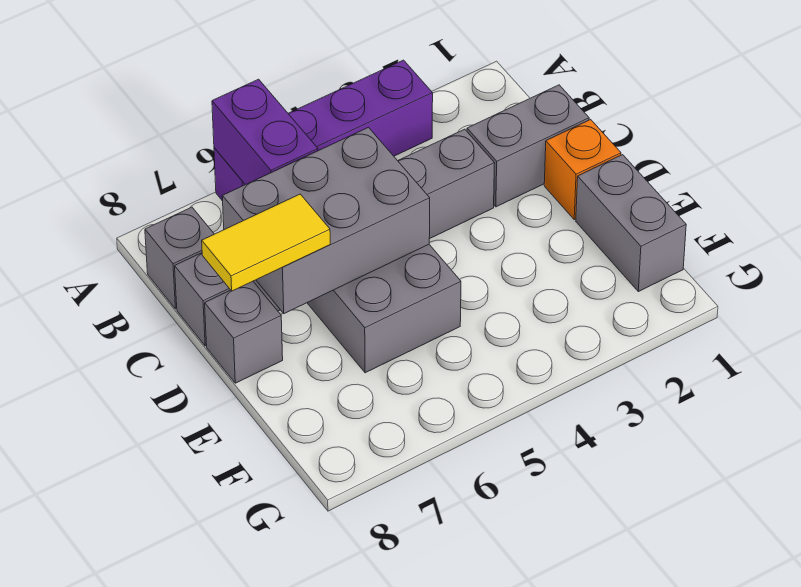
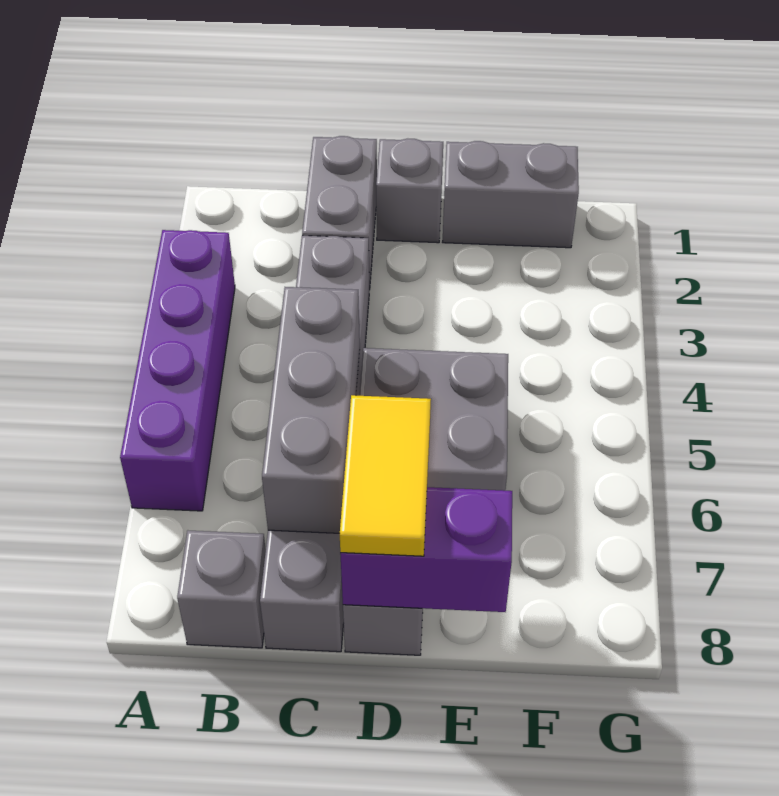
purple 1x2 brick [212,79,318,185] -> purple 1x2 brick moved to [340,487,512,612]
grey 2x3 brick [222,127,430,313] -> grey 1x3 brick [262,287,360,533]
orange 1x1 brick [544,120,621,220] -> grey 1x1 brick [376,139,443,243]

